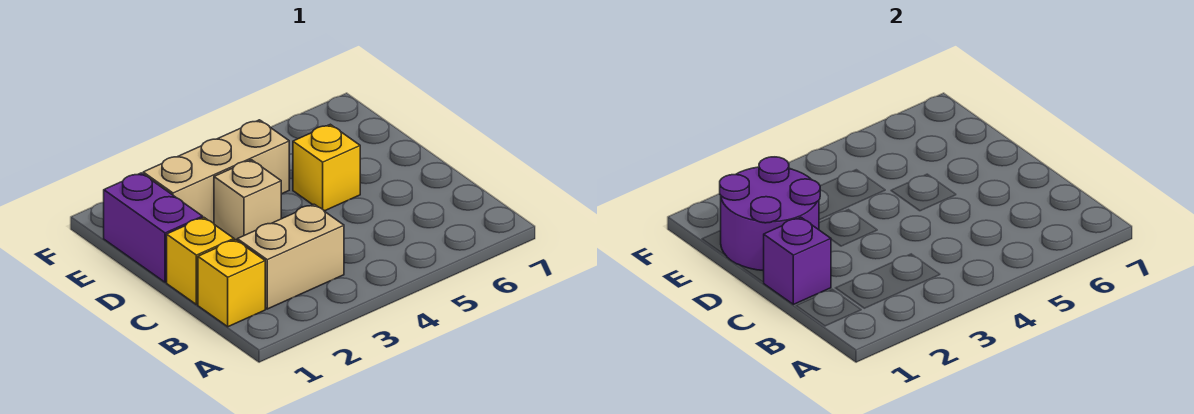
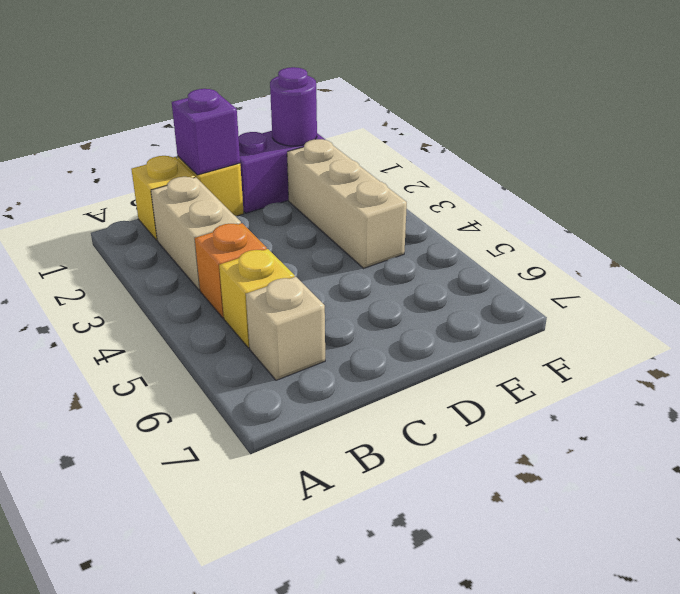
none -> orange 1x1 brick [195,223,267,318]
purple 2x2 round brick [720,157,820,271] -> purple 1x1 round brick [270,67,317,146]
tan 1x1 brick [214,160,281,240] -> tan 1x1 brick moved to [246,277,325,380]
yellow 1x1 brick [293,124,360,211] -> yellow 1x1 brick moved to [219,249,295,348]

